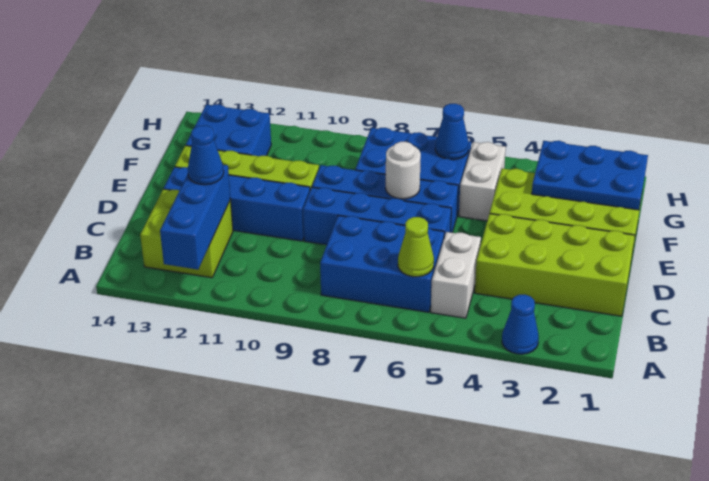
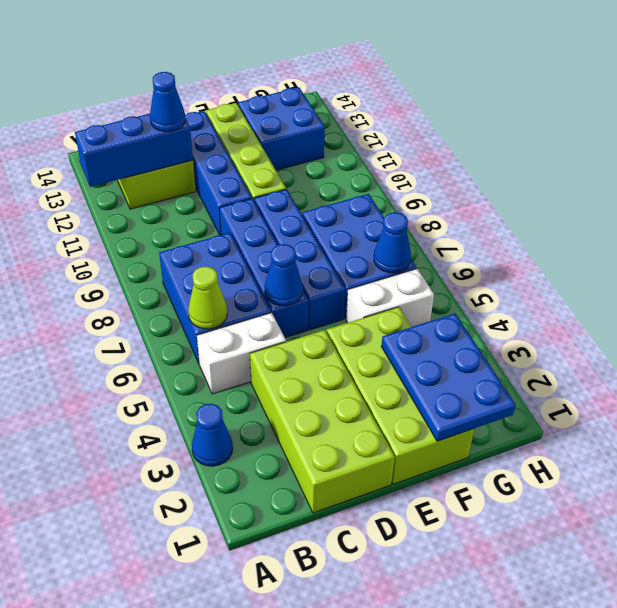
none -> blue 1x1 cone [265,244,303,306]
white 1x1 round brick [386,142,421,199] -> none

